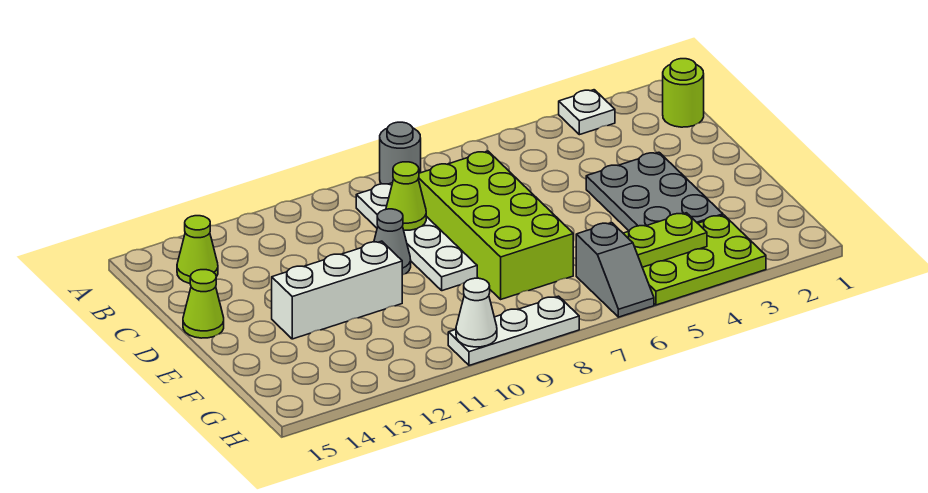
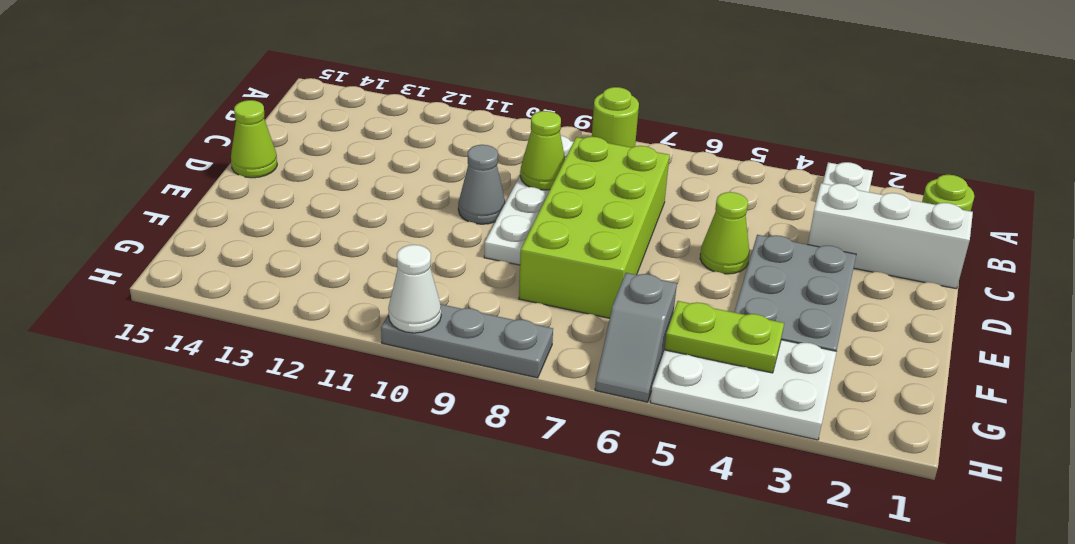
grey 1x1 round brick [380,122,421,184] -> lime 1x1 round brick [592,87,639,147]
lime 1x1 cone [177,216,218,283] -> lime 1x1 cone moved to [700,192,749,274]
white 1x3 brick [272,241,402,339] -> white 1x3 brick moved to [808,183,973,289]
lime 2x3 plate [643,215,766,305] -> white 2x3 plate [650,340,836,440]
white 1x3 plate [448,296,579,365] -> grey 1x3 plate [381,304,553,378]

